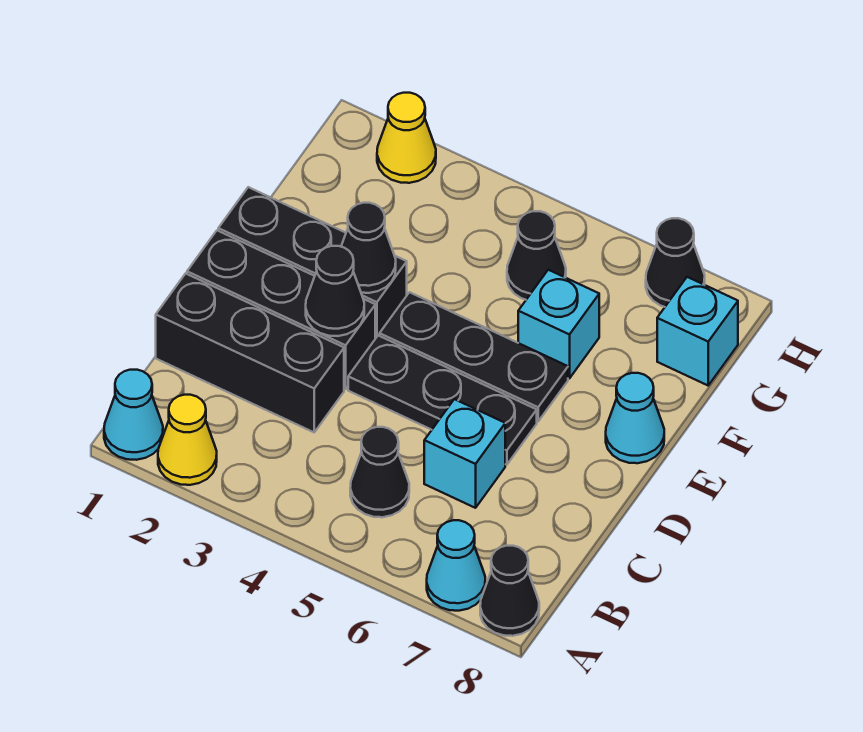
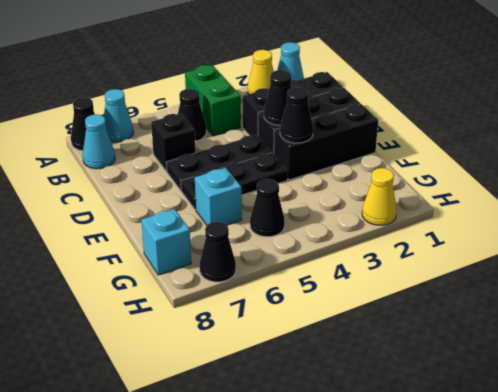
none -> green 1x2 brick [185,65,241,136]
cyan 1x1 brick [424,399,505,508] -> black 1x1 brick [151,113,195,171]
cyan 1x1 cone [606,373,664,463] -> cyan 1x1 cone moved to [82,114,115,169]

